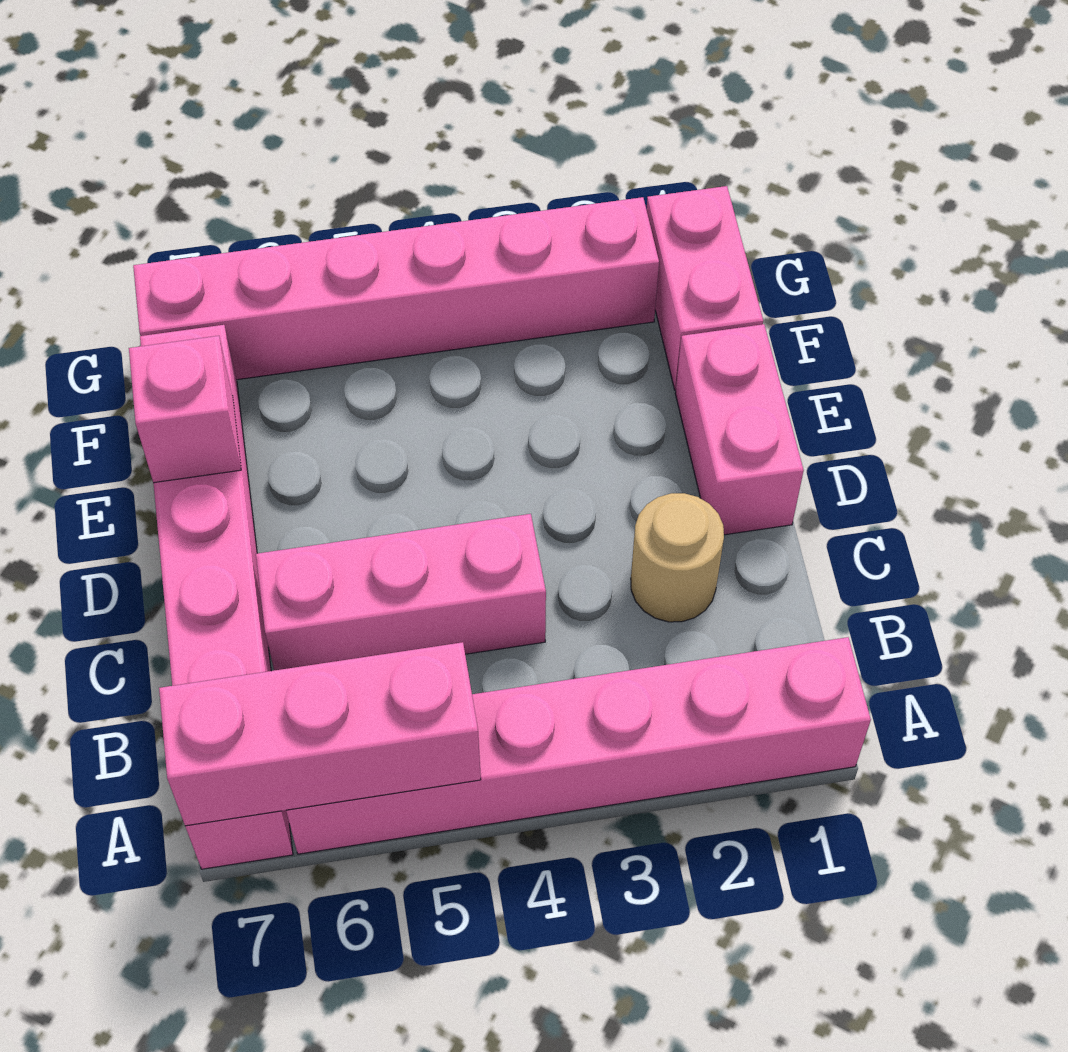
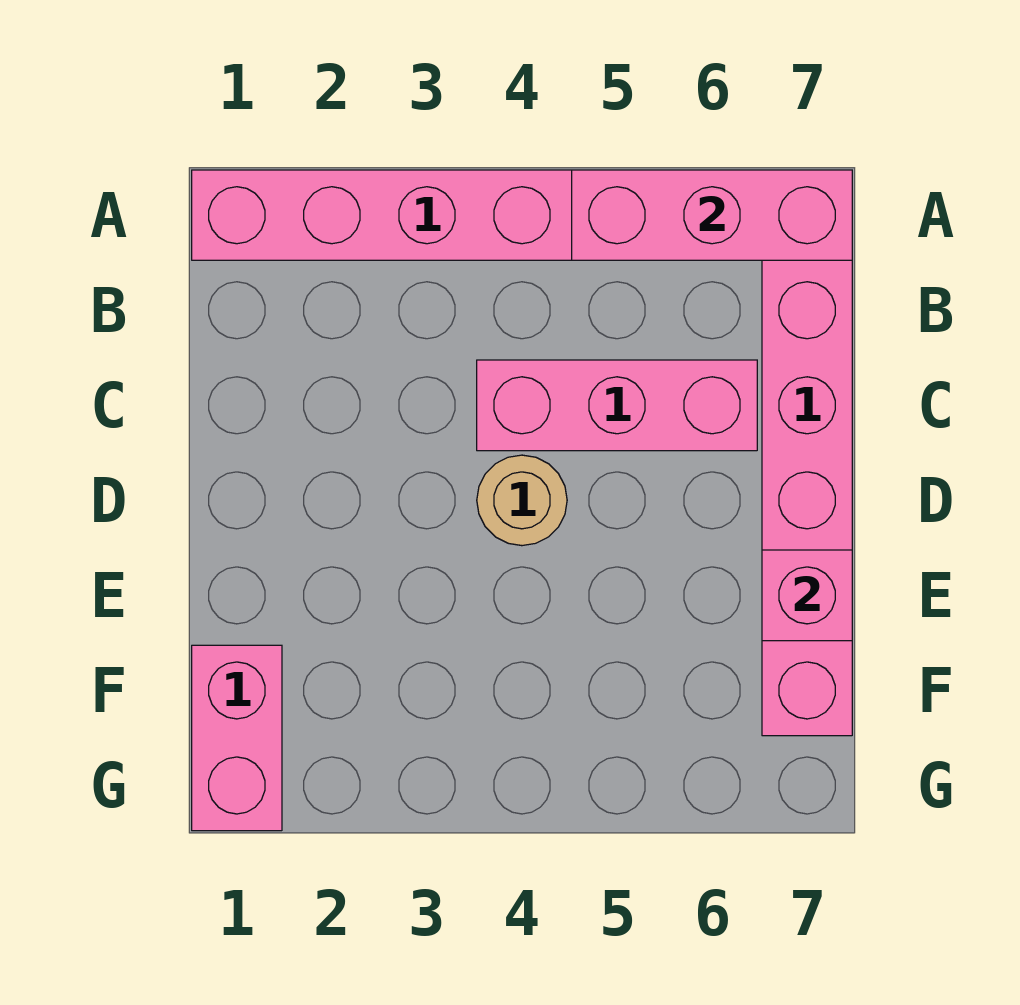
tan 1x1 round brick [631,493,724,622] -> tan 1x1 round brick moved to [477,455,567,546]
pink 1x2 brick [675,324,804,535] -> none
pink 1x6 brick [133,197,659,380] -> none

